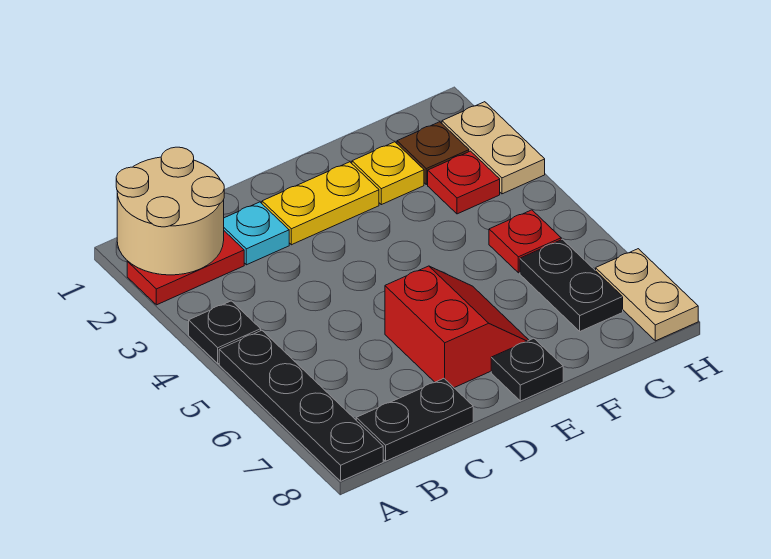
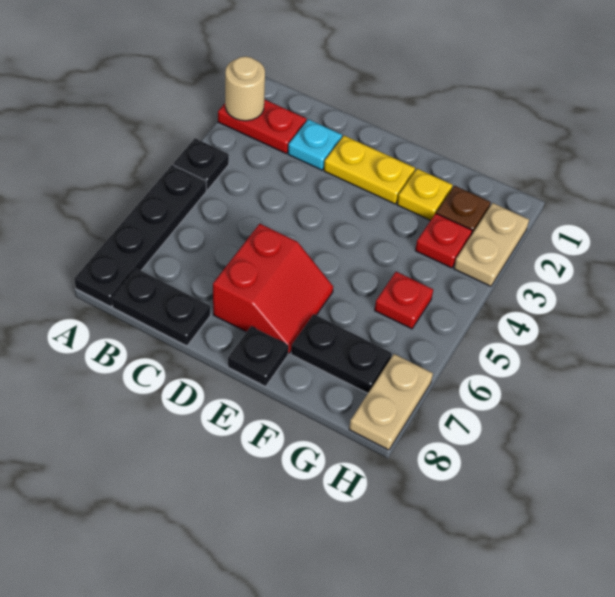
tan 2x2 round brick [116,147,224,275] -> tan 1x1 round brick [225,56,265,121]
black 1x2 plate [520,239,623,331] -> black 1x2 plate turned to [291,314,392,393]

